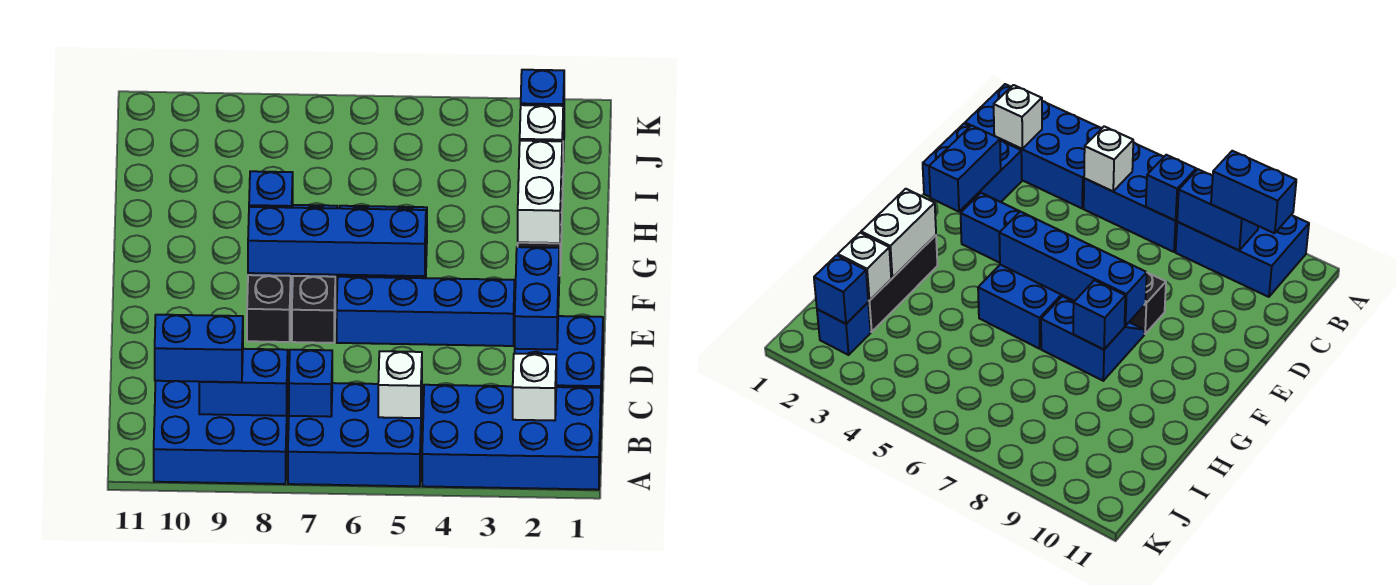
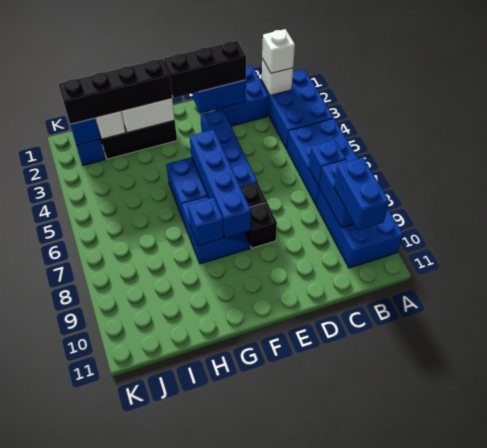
blue 2x4 brick [422,385,601,490] -> blue 2x3 brick [262,70,334,149]
white 1x1 brick [378,351,422,418] -> white 1x1 brick moved to [262,29,295,73]
none -> black 1x3 brick [164,41,246,98]
none -> black 1x4 brick [59,59,172,124]

